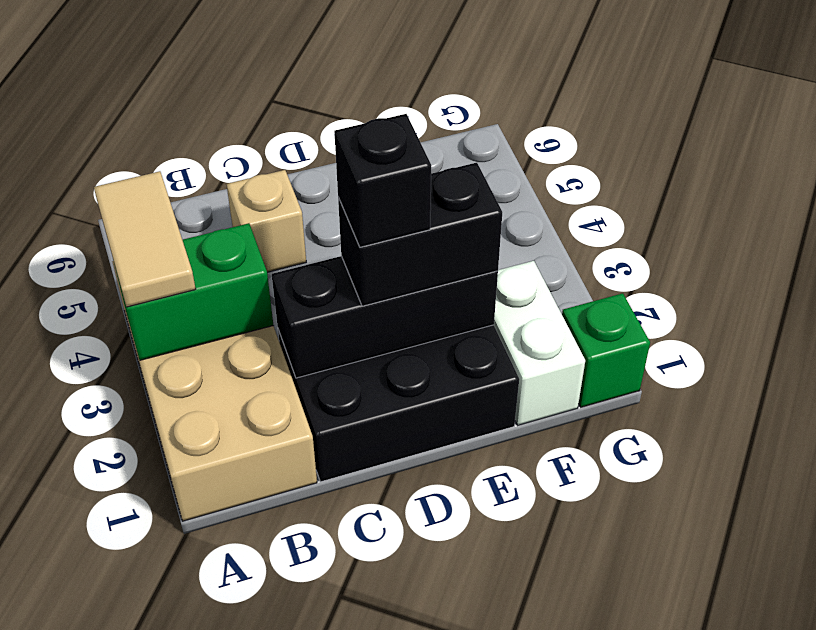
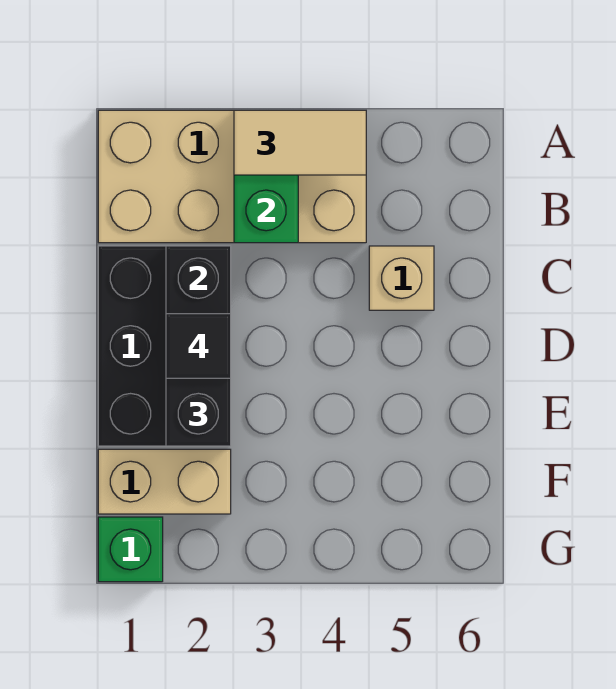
black 1x1 brick [334,114,431,247] -> black 1x1 tile [166,314,231,378]
white 1x2 brick [494,261,585,425] -> tan 1x2 brick [98,449,231,514]

